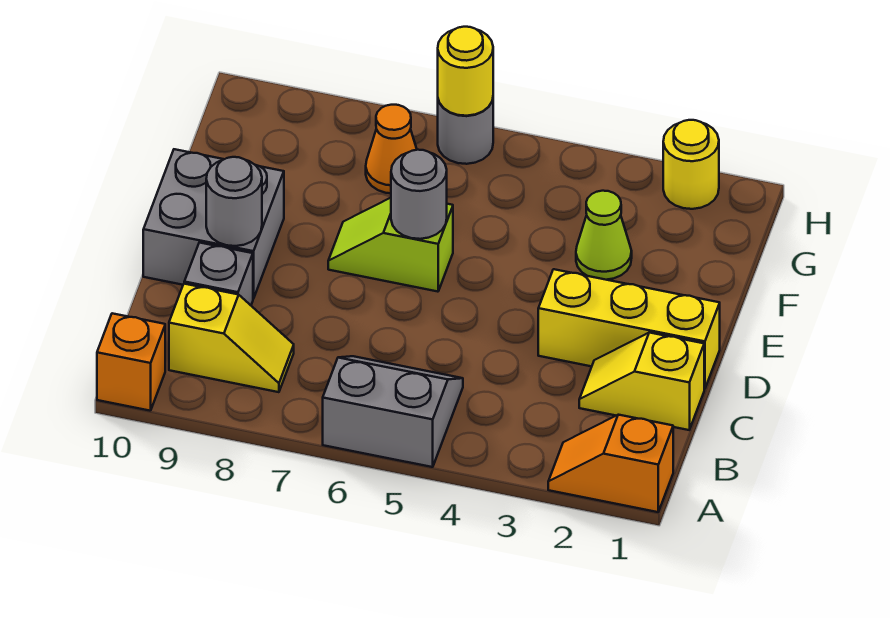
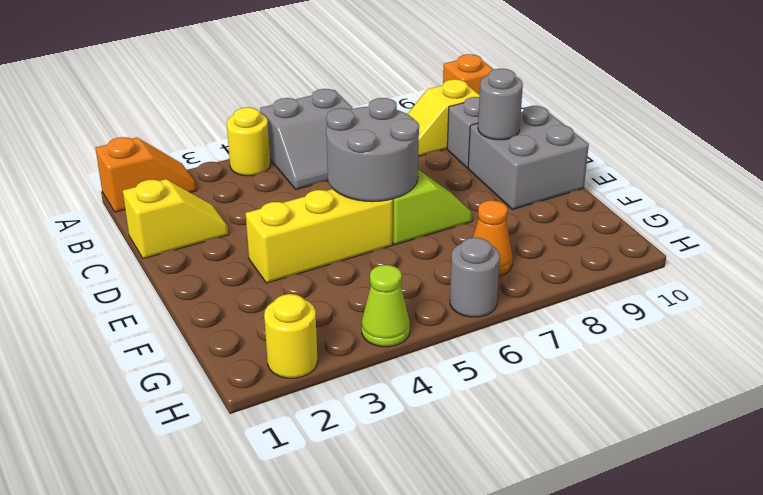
yellow 1x3 brick [538,269,720,389] -> yellow 1x3 brick moved to [245,189,393,283]
grey 1x1 round brick [391,150,447,239] -> grey 2x2 round brick [326,98,419,202]
lime 1x1 cone [576,191,632,280] -> lime 1x1 cone moved to [362,265,410,347]
yellow 1x1 round brick [438,27,493,116] -> yellow 1x1 round brick moved to [227,107,270,176]

